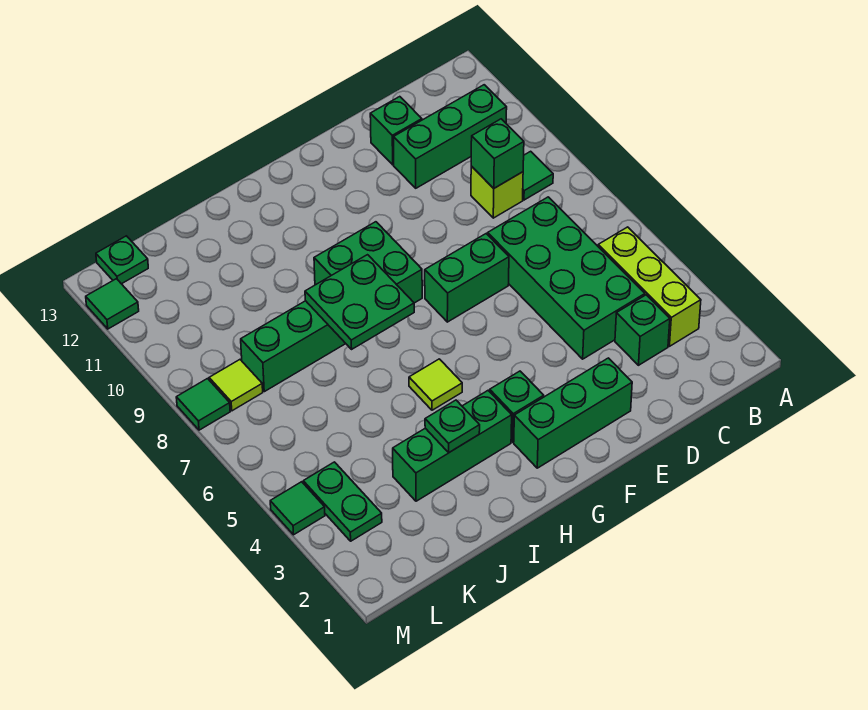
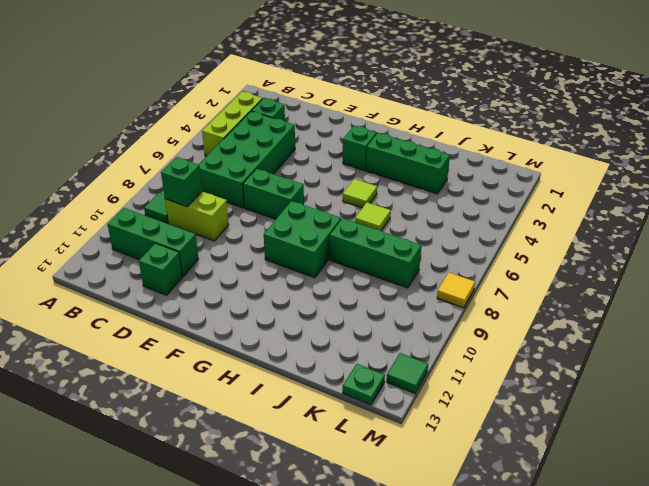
lime 1x1 brick [471,166,523,218] -> lime 1x2 brick [165,191,229,241]
green 1x3 brick [514,358,632,468] -> none
green 2x2 plate [305,255,414,349] -> none
green 1x1 plate [425,400,480,452] -> none
green 1x2 plate [303,462,382,541] -> none
lime 1x1 tile [209,360,263,411] -> lime 1x1 tile moved to [355,202,391,231]
green 1x1 tile [270,482,325,535] -> none
green 1x1 tile [176,379,230,430] -> yellow 1x1 tile [437,272,475,308]

